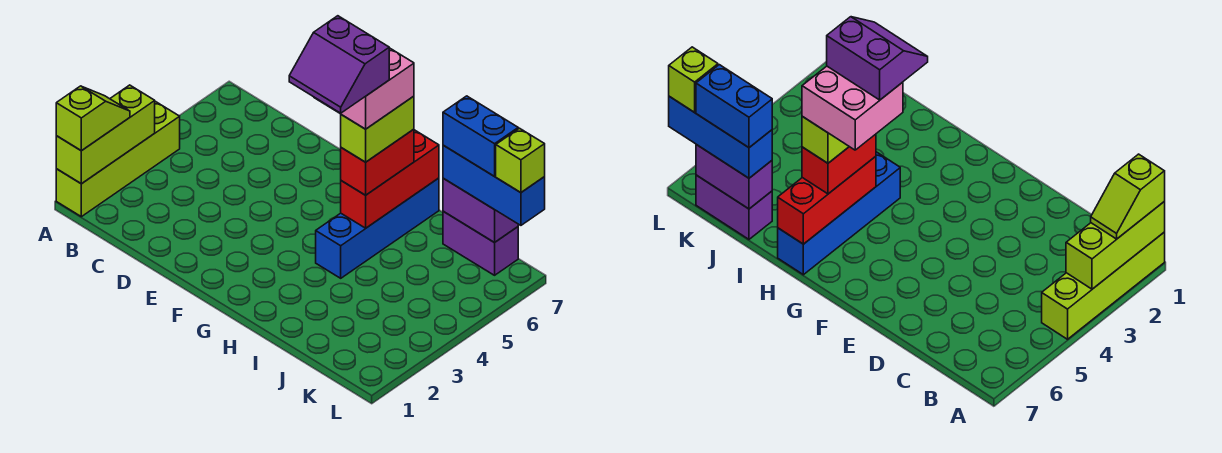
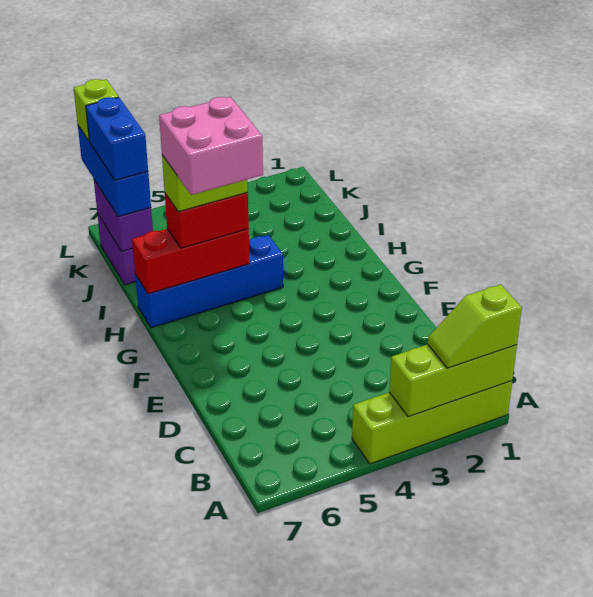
purple 2x2 slope [289,16,389,113] -> none

